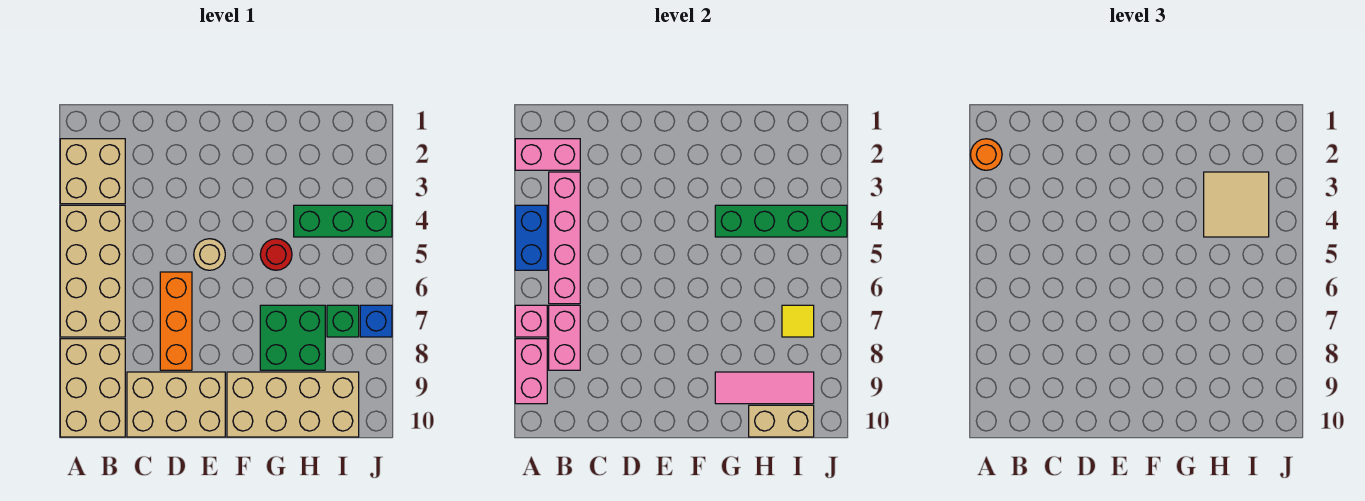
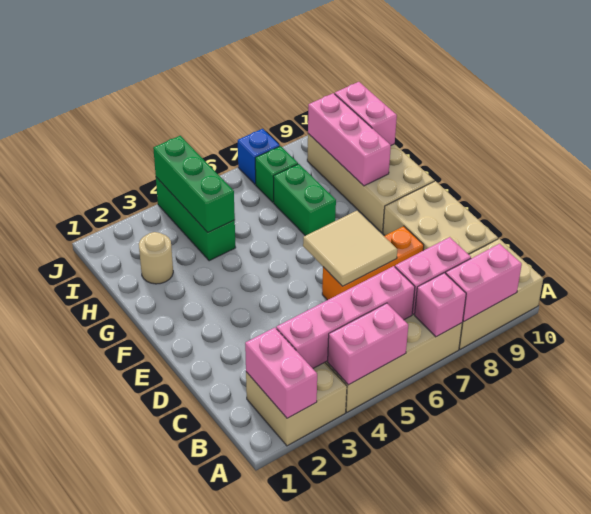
orange 1x1 round brick [971,139,1002,170] -> none
blue 1x2 brick [515,205,547,270] -> pink 1x2 brick [328,303,408,385]
tan 1x1 round brick [194,239,225,270] -> tan 1x1 round brick moved to [139,232,173,284]
green 1x4 brick [715,205,847,237] -> green 1x3 brick [153,136,235,232]
red 1x1 round brick [260,239,292,270] -> none
green 2x2 brick [260,305,325,370] -> green 1x2 brick [273,164,336,236]
pink 1x3 tile [715,372,814,404] -> pink 1x3 brick [308,93,391,186]
tan 2x2 tile [1204,172,1269,237] -> tan 2x2 tile moved to [303,211,398,286]
tan 1x2 brick [749,405,814,437] -> pink 1x2 brick [335,82,397,145]
yellow 1x1 tile [782,305,814,337] -> none

